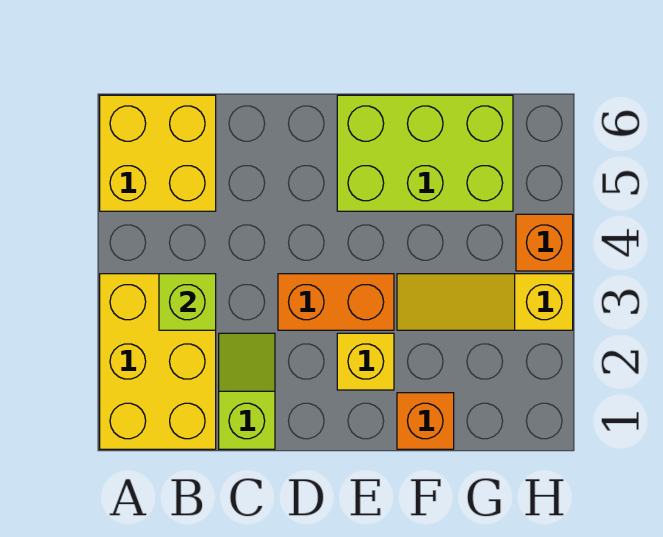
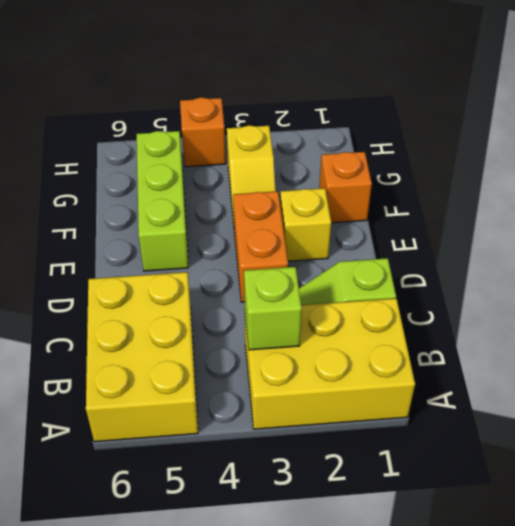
yellow 2x2 brick [100,95,216,211] -> yellow 2x3 brick [86,272,198,442]
lime 2x3 brick [337,95,513,211] -> lime 1x3 brick [137,131,188,271]
yellow 1x3 slope [397,274,573,330] -> yellow 1x2 slope [227,125,276,223]

